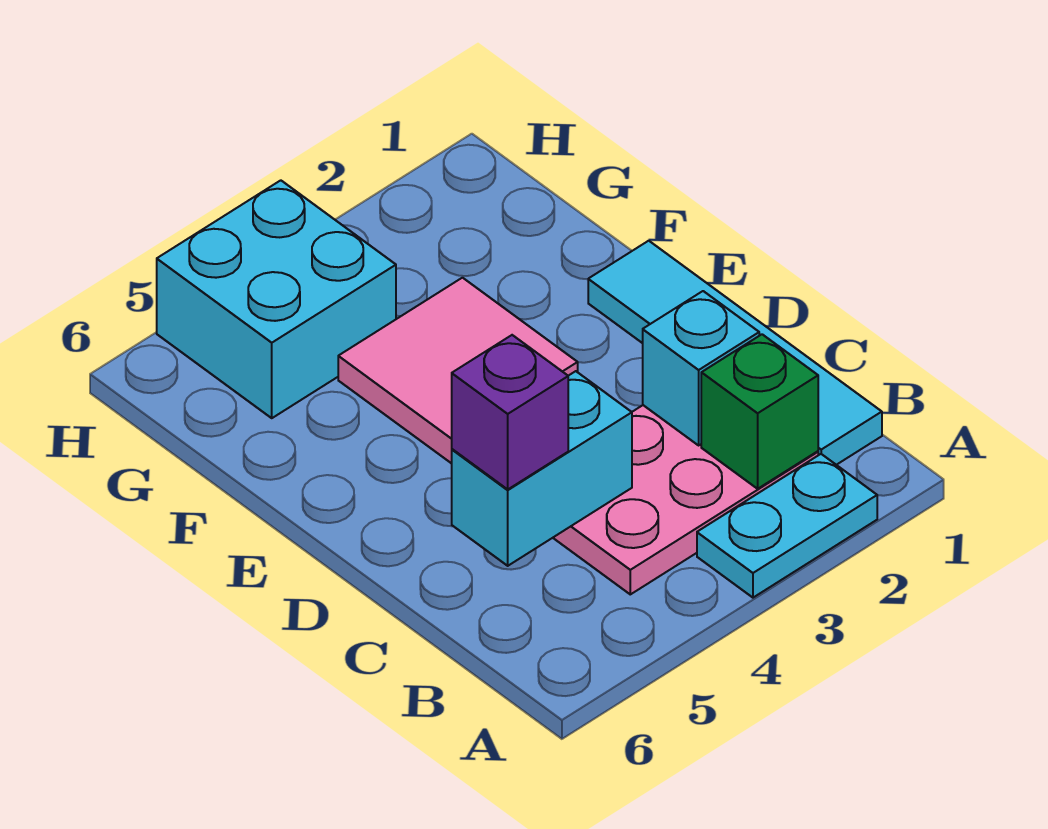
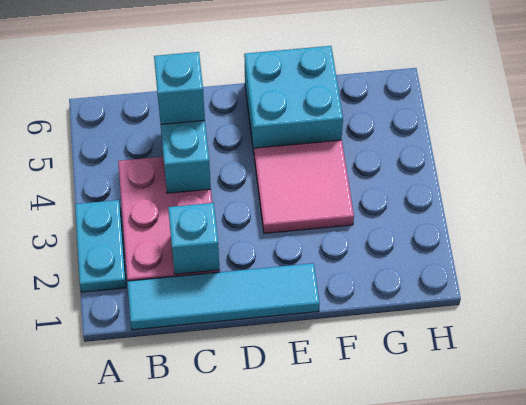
green 1x1 brick [701,334,818,489] -> none
purple 1x1 brick [452,335,568,489] -> cyan 1x1 brick [154,52,205,124]
cyan 2x2 brick [157,180,396,418] -> cyan 2x2 brick moved to [244,46,343,152]

